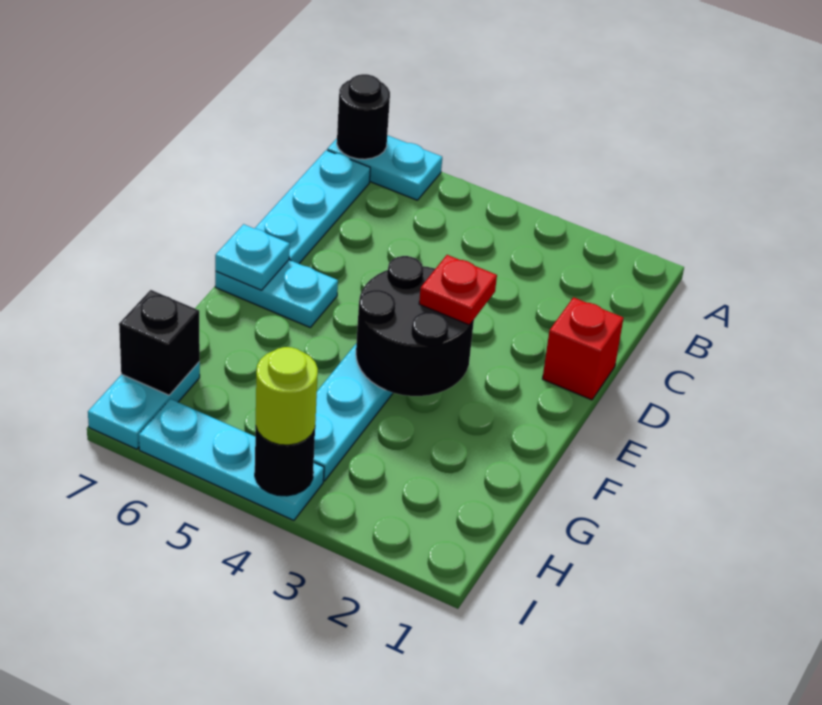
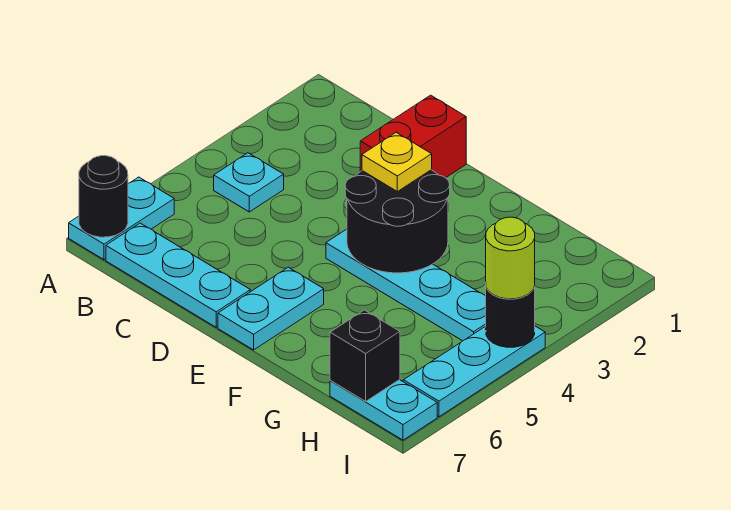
red 1x1 brick [542,297,623,400] -> red 1x2 brick [360,95,466,178]
red 1x1 plate [419,255,497,325] -> yellow 1x1 plate [362,133,432,191]
cyan 1x1 plate [215,224,290,290] -> cyan 1x1 plate moved to [214,153,284,212]

